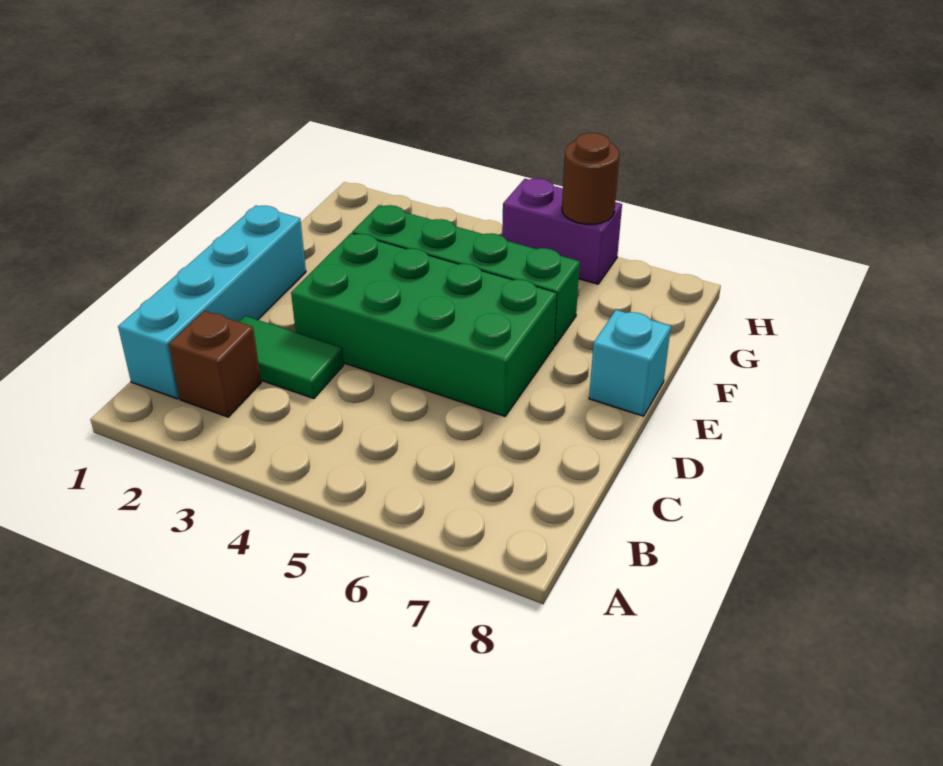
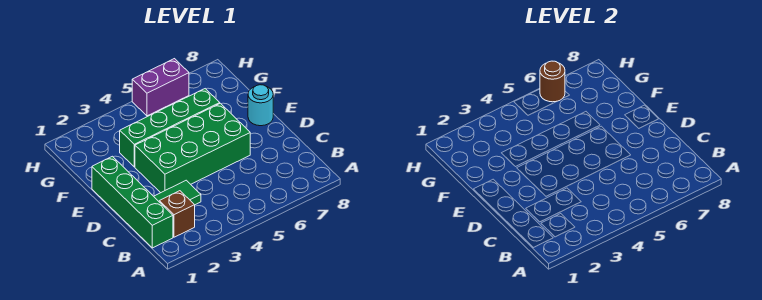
cyan 1x4 brick [118,205,306,399] -> green 1x4 brick [92,156,173,248]
cyan 1x1 brick [589,310,671,416] -> cyan 1x1 round brick [248,85,273,126]

